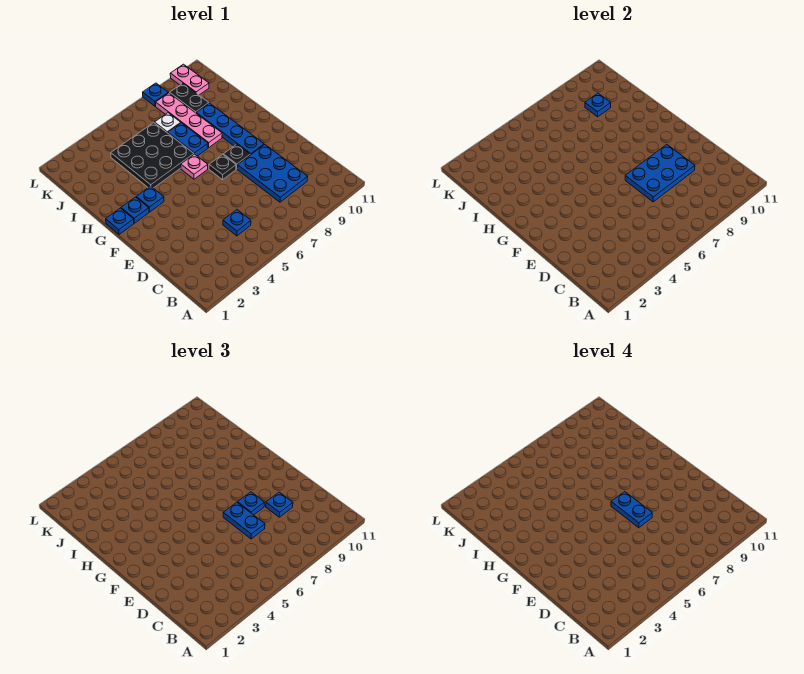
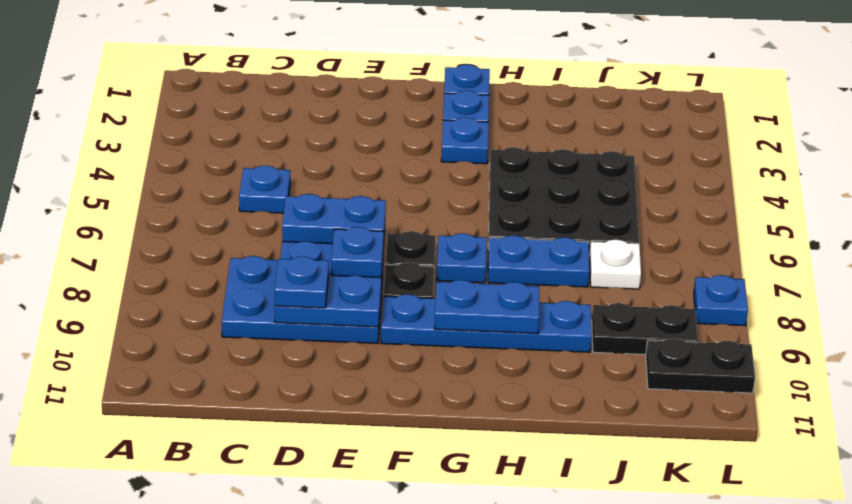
blue 1x2 plate [611,492,652,528] -> blue 1x2 plate moved to [434,280,540,334]
pink 1x1 plate [181,154,208,179] -> none
pink 1x4 plate [156,93,222,147] -> none
blue 1x1 plate [585,93,611,117] -> blue 1x1 plate moved to [436,233,487,283]
pink 1x2 plate [170,64,209,95] -> black 1x2 plate [646,338,755,393]

